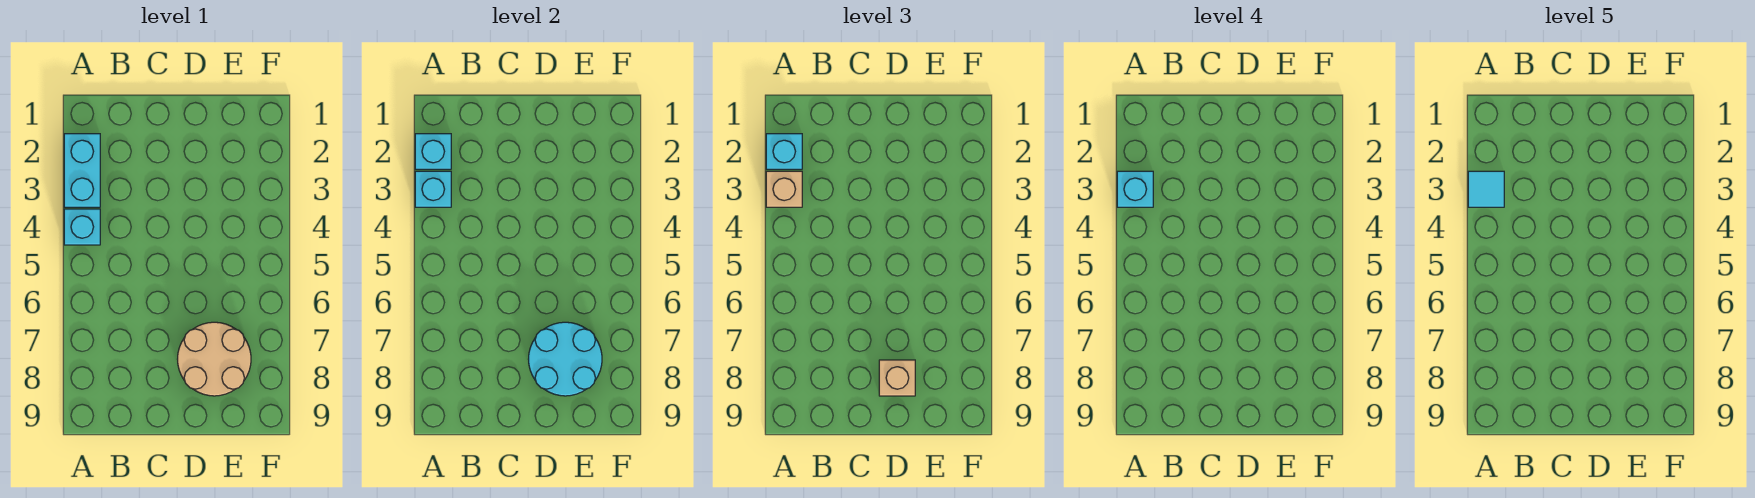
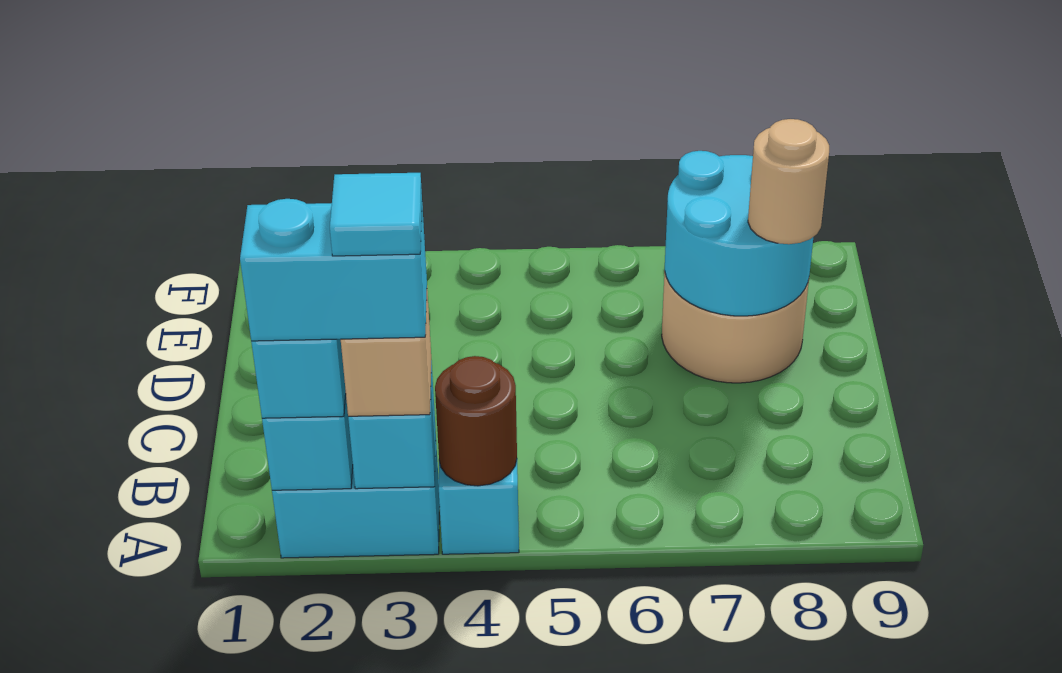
cyan 1x1 brick [1117,171,1153,207] -> cyan 1x2 brick [240,199,427,341]
none -> brown 1x1 round brick [435,356,517,486]
tan 1x1 brick [879,360,915,396] -> tan 1x1 round brick [748,119,829,244]

